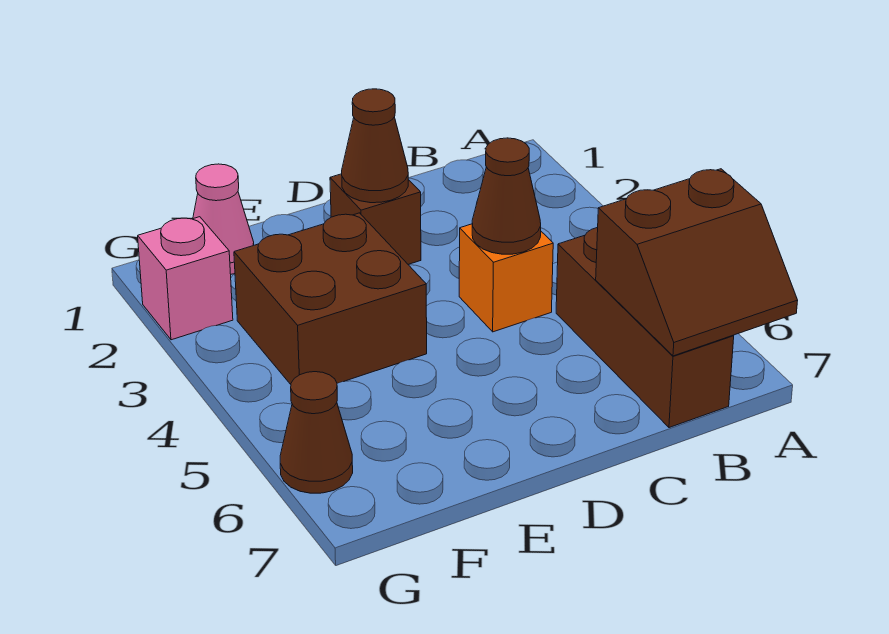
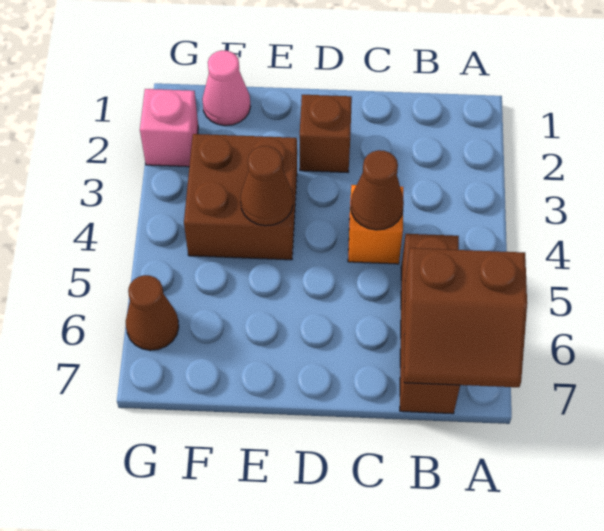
brown 1x1 cone [342,89,408,203] -> brown 1x1 cone moved to [240,146,293,226]

